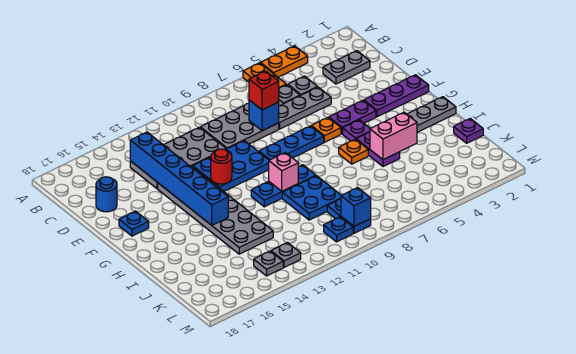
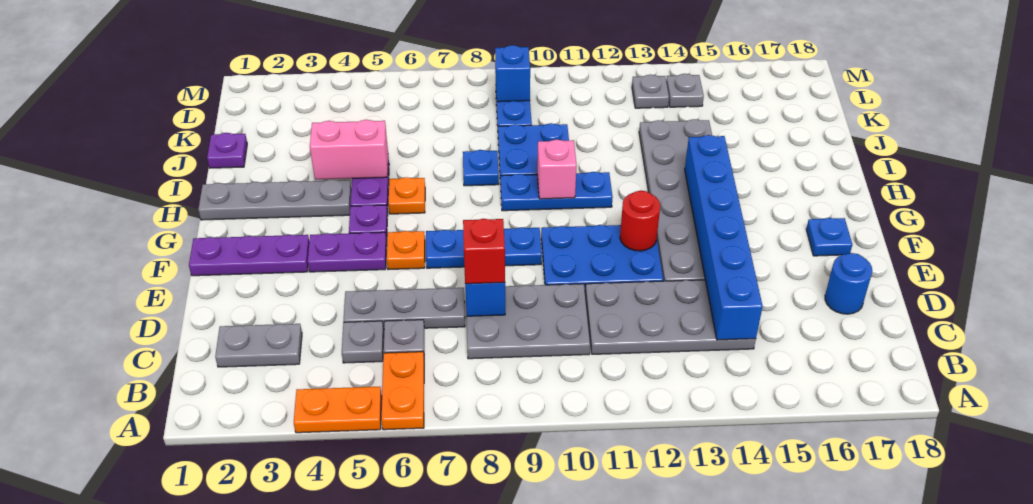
blue 1x1 plate [324,217,353,242] -> blue 1x1 plate moved to [463,150,499,186]

